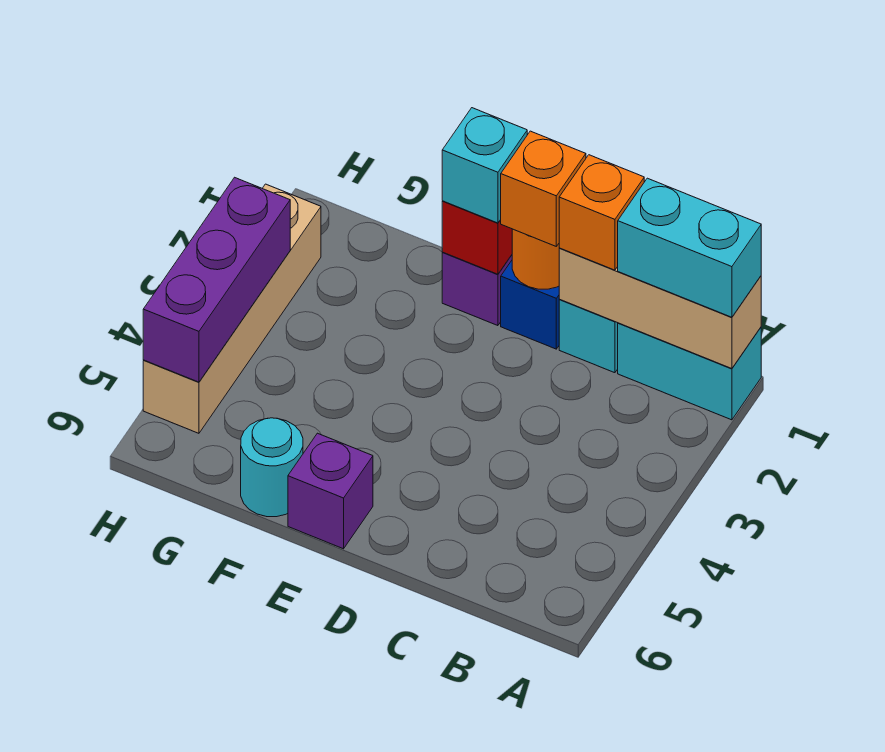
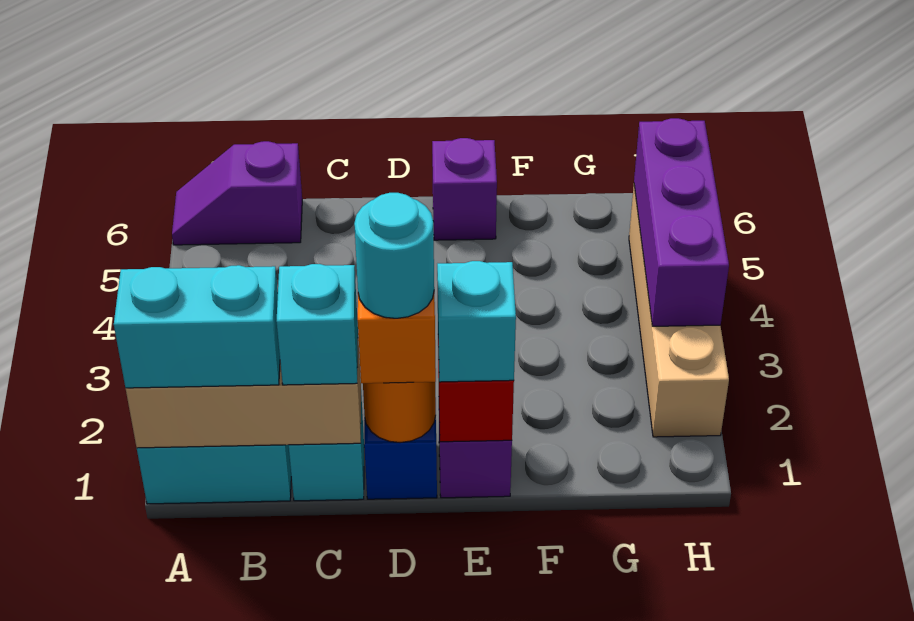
none -> purple 1x2 slope [172,141,302,245]
orange 1x1 brick [559,155,644,270] -> cyan 1x1 brick [276,264,358,385]
cyan 1x1 round brick [241,418,303,517] -> cyan 1x1 round brick moved to [354,193,434,318]

